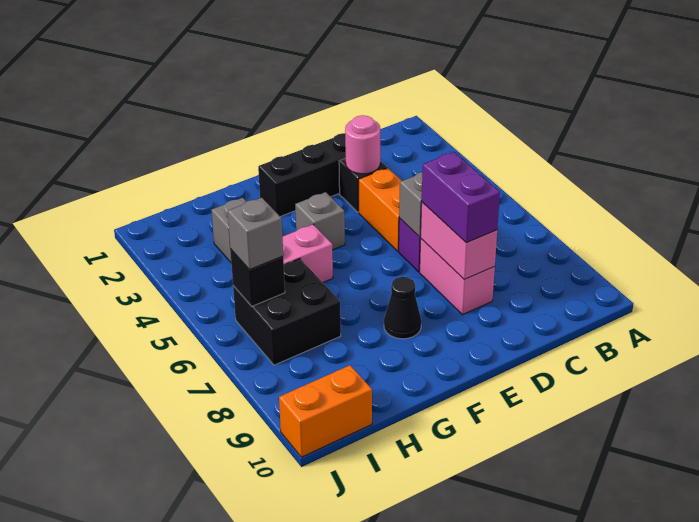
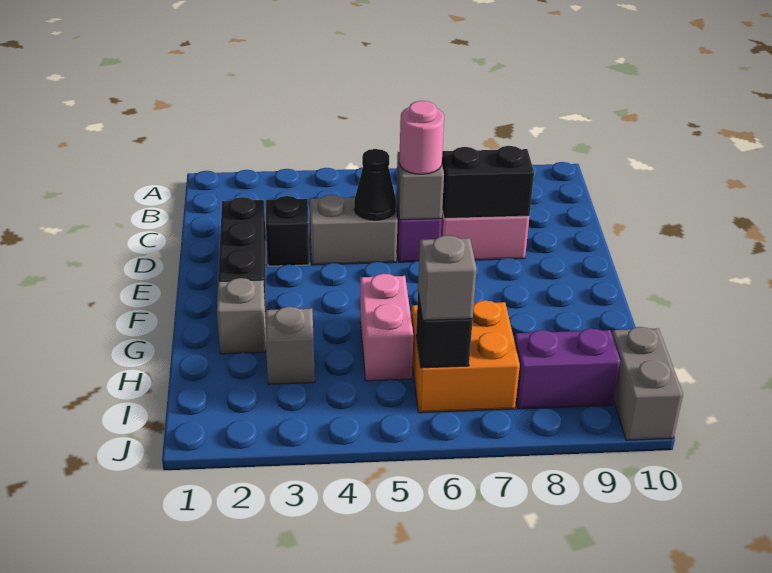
pink 1x1 round brick [345,115,380,174] -> pink 1x1 round brick moved to [399,101,444,174]
orange 1x2 brick [359,168,402,251] -> grey 1x2 brick [310,195,398,265]
pink 1x2 brick [421,202,497,279] -> black 1x2 brick [442,146,534,219]
purple 1x2 brick [422,152,500,243] -> purple 1x2 brick moved to [514,328,620,409]
grey 1x1 brick [295,192,345,250] -> grey 1x1 brick moved to [217,278,266,354]
black 1x1 cone [384,277,421,339] -> black 1x1 cone moved to [354,149,396,220]
black 2x2 brick [233,259,341,365] -> orange 2x2 brick [411,300,520,413]
orange 1x2 brick [279,365,372,457] -> grey 1x2 brick [612,327,683,440]

